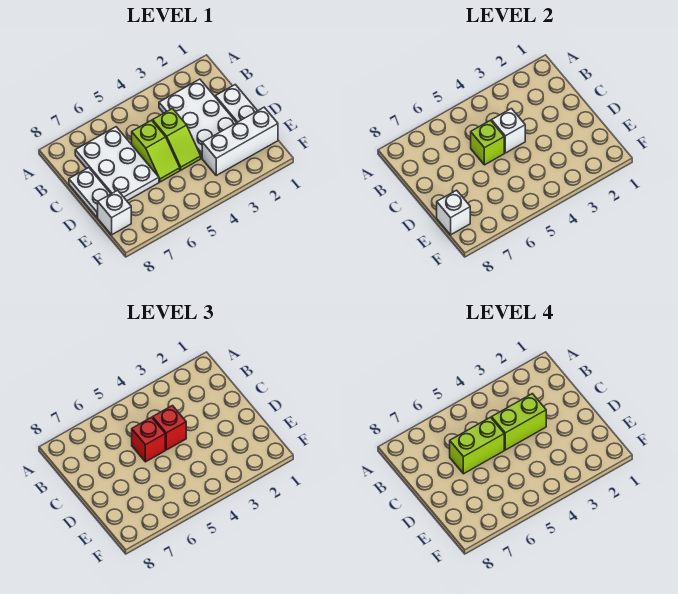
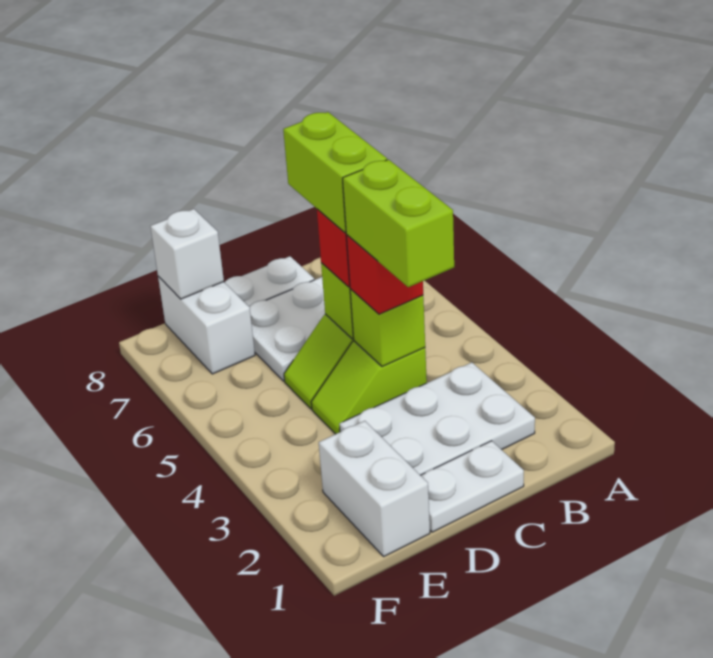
white 1x1 brick [492,109,525,153] -> lime 1x1 brick [350,289,425,367]
white 1x3 brick [202,107,278,175] -> white 1x2 brick [319,421,430,556]
white 1x1 brick [98,190,131,235] -> white 1x2 brick [158,276,255,374]

